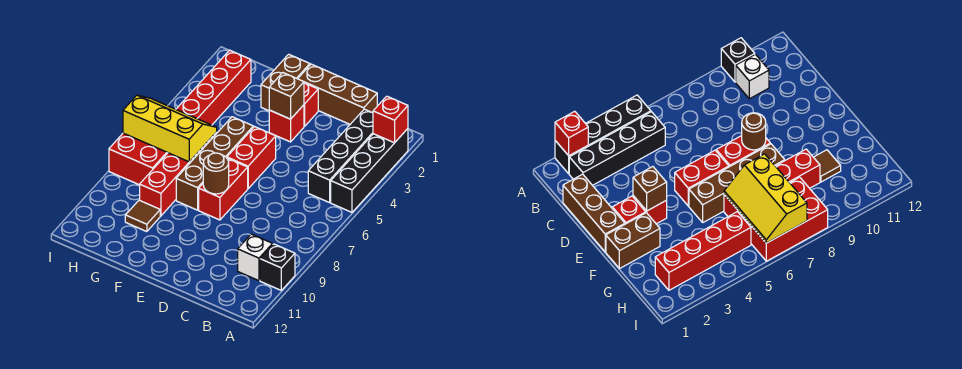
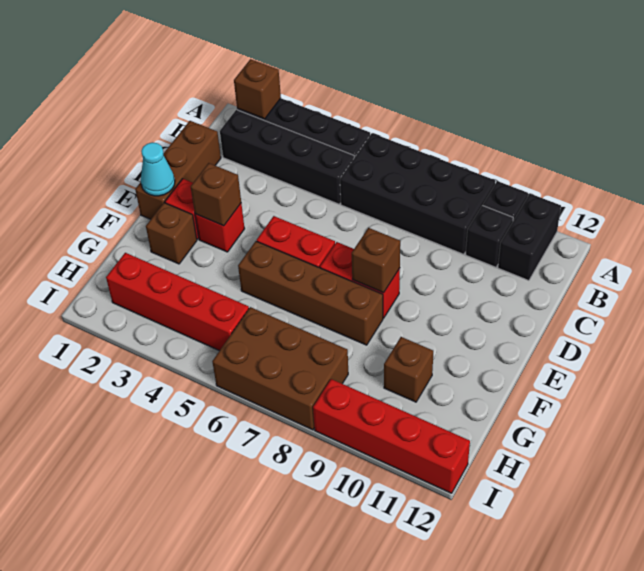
red 1x1 brick [373,96,408,143] -> brown 1x1 brick [234,59,281,119]
none -> black 2x4 brick [340,133,496,254]
none -> black 1x2 brick [498,194,561,281]
white 1x1 brick [238,234,273,281] -> black 1x1 brick [466,205,513,267]
none -> cyan 1x1 cone [141,142,175,196]
brown 1x1 round brick [203,153,229,194] -> brown 1x1 brick [352,228,400,293]
brown 1x2 brick [261,54,310,111] -> brown 1x1 brick [146,203,197,264]
red 1x4 brick [140,132,217,216] -> red 1x4 brick moved to [313,379,470,493]
yellow 2x3 slope [123,95,217,162] -> none
brown 1x1 tile [125,200,160,232] -> brown 1x1 brick [384,337,433,402]
red 2x3 brick [109,133,167,185] -> brown 2x3 brick [212,307,348,430]

